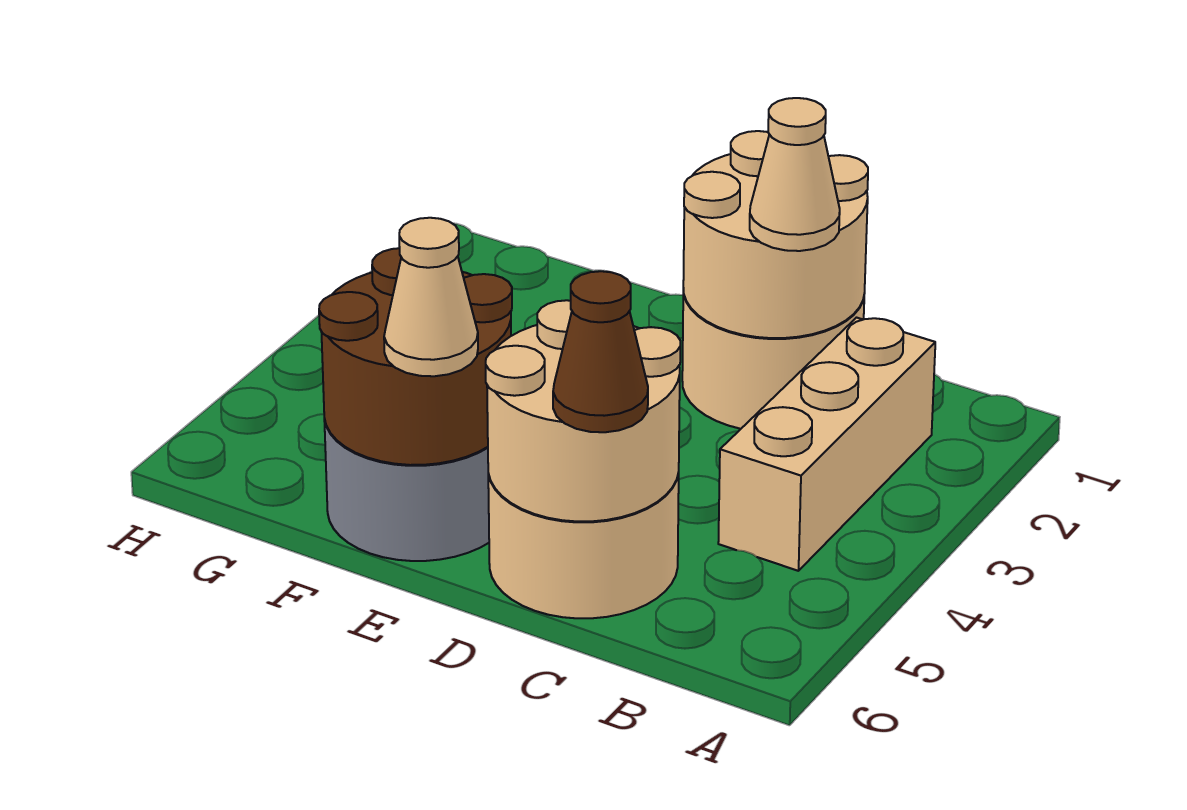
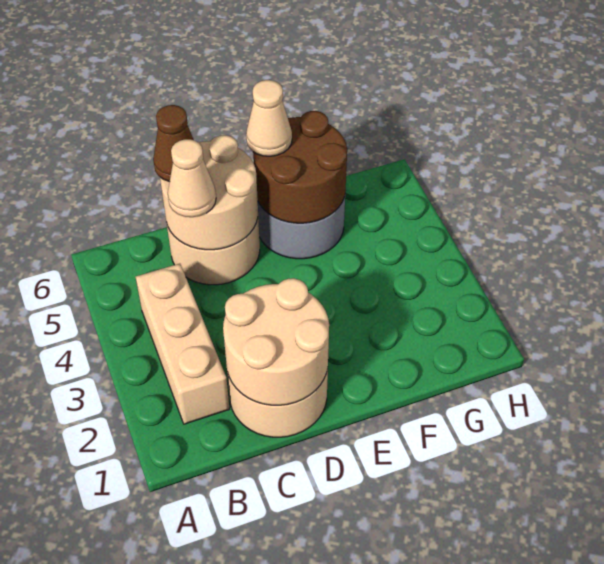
tan 1x1 cone [750,98,840,251] -> tan 1x1 cone moved to [168,139,216,217]

